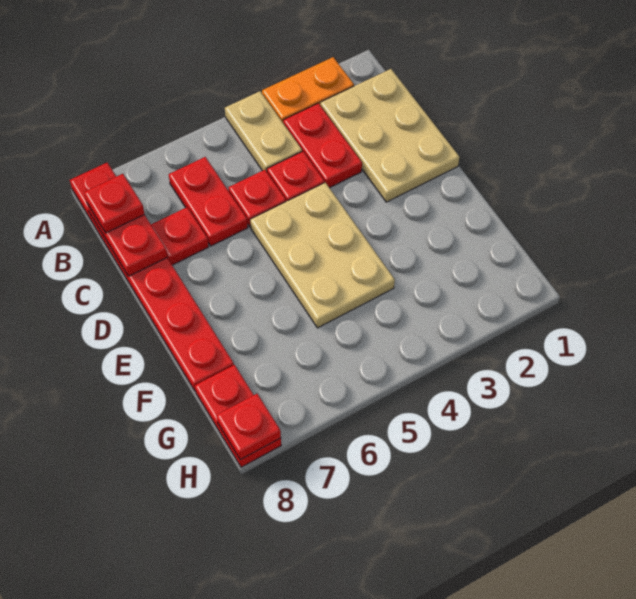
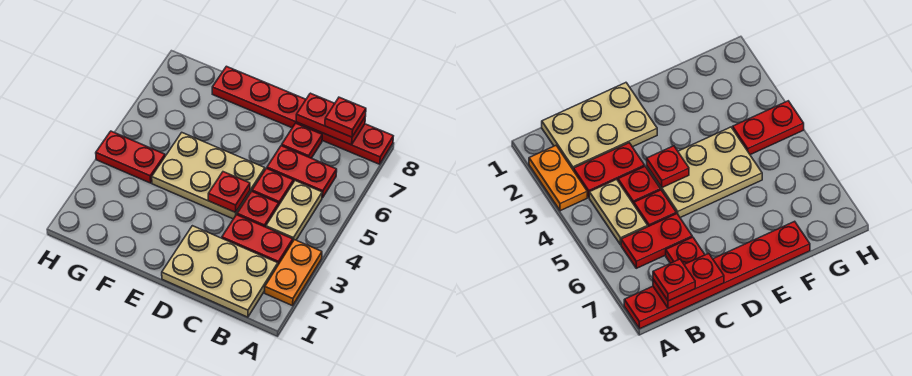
tan 1x2 plate [225,91,302,171] -> tan 1x2 plate turned to [266,181,322,240]
red 1x2 plate [195,365,281,467] -> red 1x2 plate moved to [96,131,165,183]
red 1x1 plate [217,394,281,460] -> red 1x1 plate moved to [208,172,250,212]

